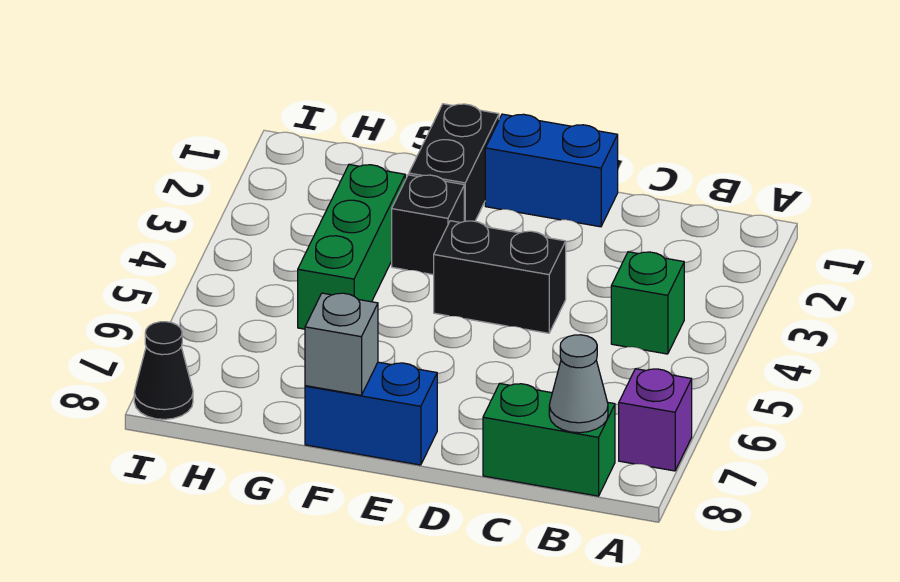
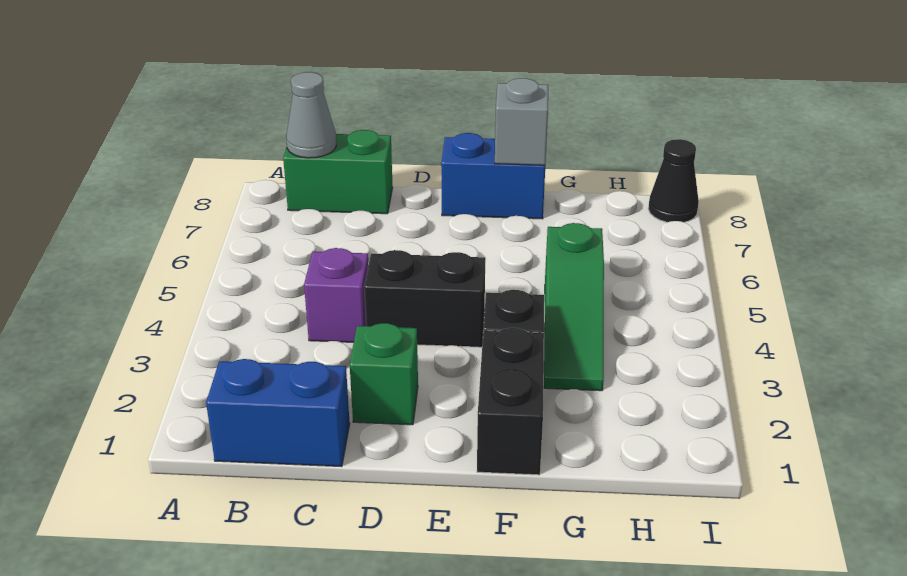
purple 1x1 brick [619,369,692,471] -> purple 1x1 brick moved to [304,248,369,342]
green 1x1 brick [611,252,684,354] -> green 1x1 brick moved to [350,323,418,425]
blue 1x2 brick [485,114,618,227] -> blue 1x2 brick moved to [206,359,350,467]
green 1x3 brick [298,164,405,329] -> green 1x3 slope [544,223,604,391]

